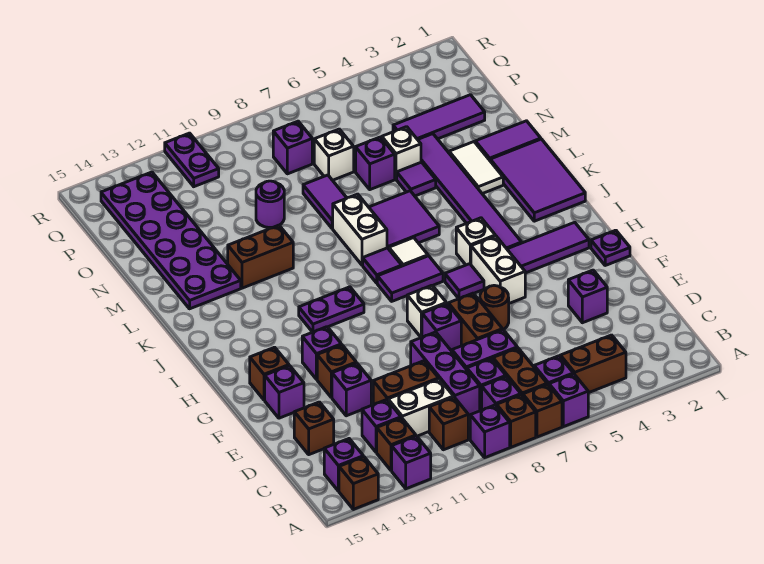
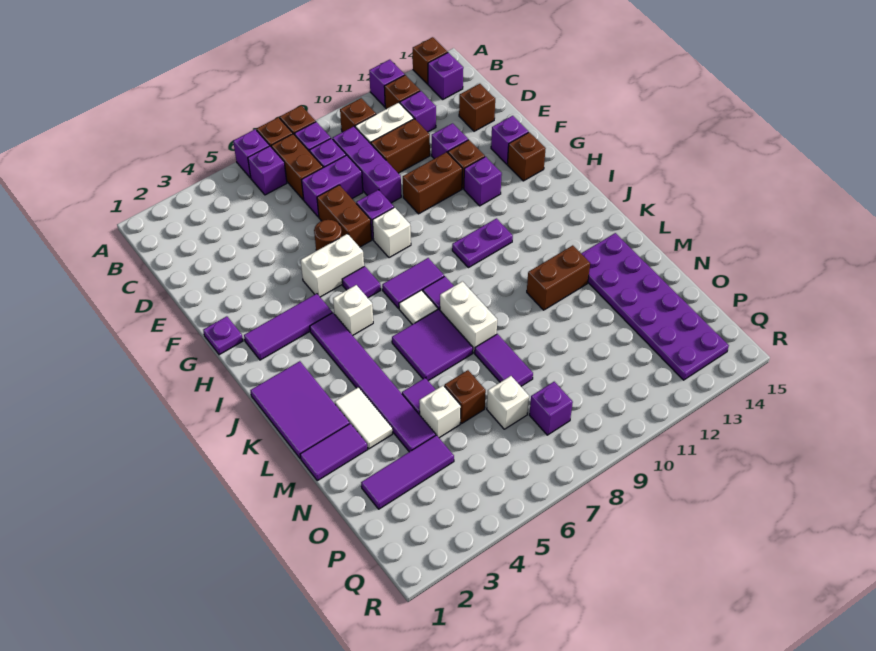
purple 1x1 brick [470,405,510,457] -> none
brown 1x2 brick [560,335,626,393] -> brown 1x2 brick moved to [403,152,462,214]
purple 1x1 brick [568,270,607,323] -> none
white 1x2 brick [471,236,525,303] -> white 1x2 brick turned to [301,234,364,297]
purple 1x1 brick [356,137,395,190] -> brown 1x1 brick [444,370,486,423]
purple 1x1 round brick [256,181,284,228] -> none
purple 1x2 plate [165,133,219,187] -> none

